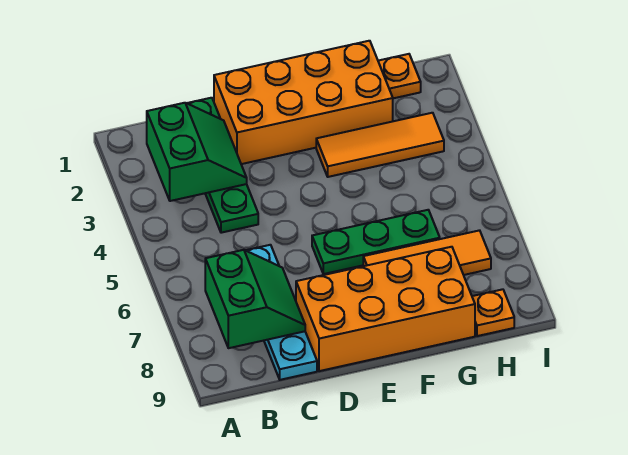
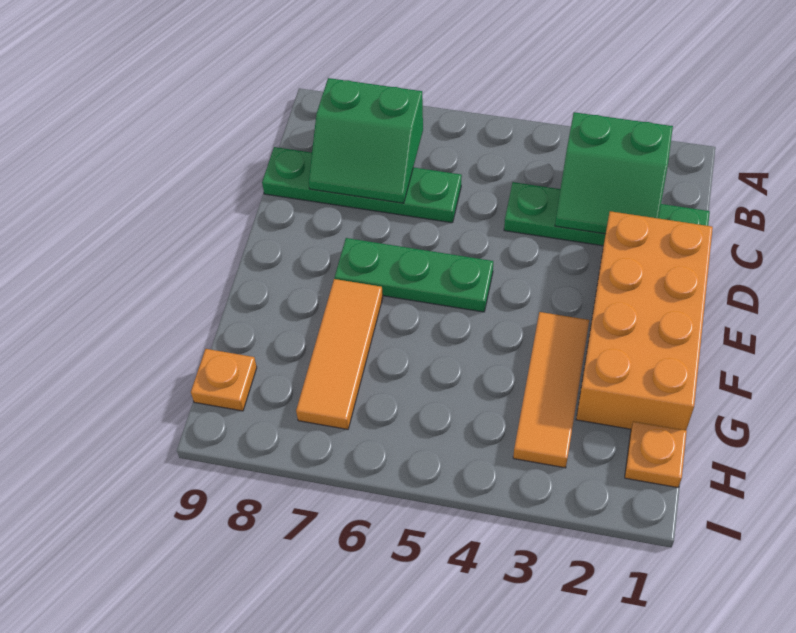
cyan 1x4 plate [246,245,317,380] -> green 1x4 plate [262,147,462,223]
orange 2x4 brick [296,247,475,371] -> none
green 1x3 plate [312,210,440,274] -> green 1x3 plate turned to [335,238,493,312]

